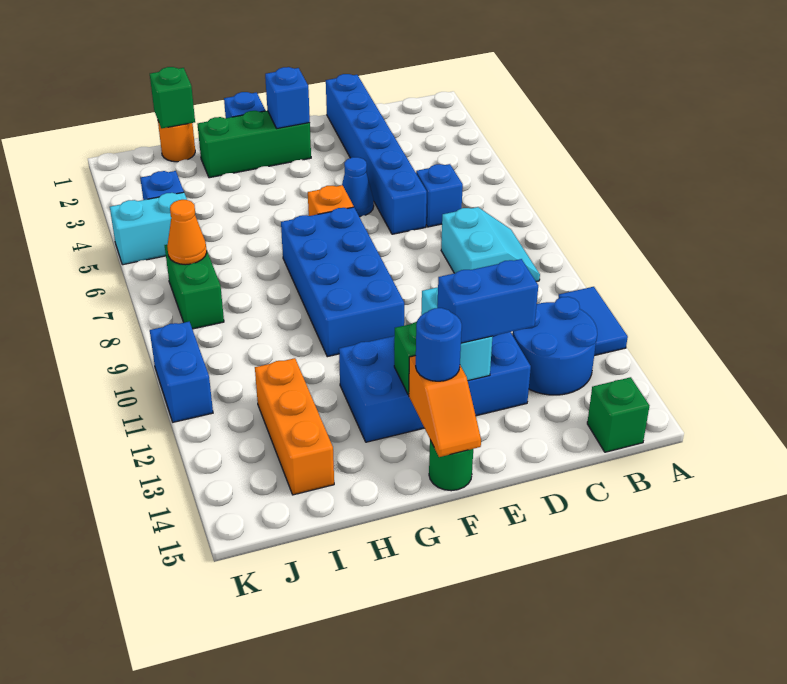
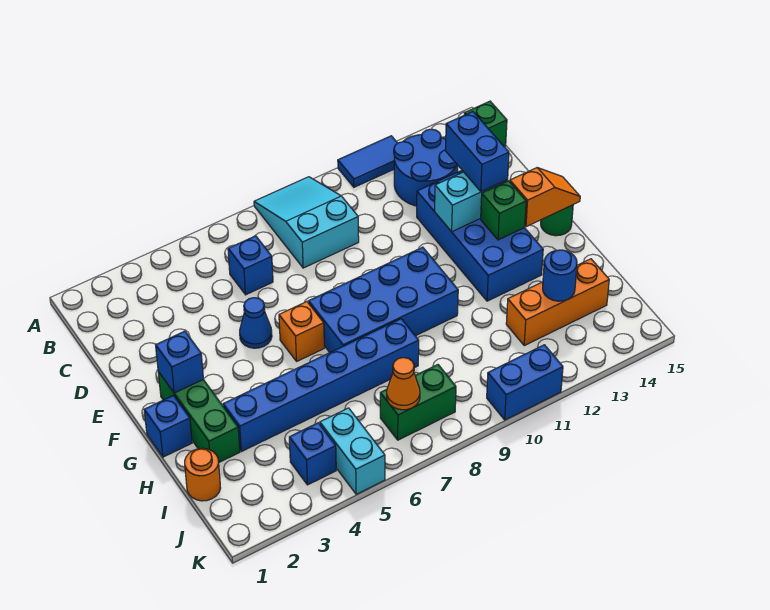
cyan 2x2 slope [441,207,540,282] -> cyan 2x3 slope [254,177,359,268]
blue 1x6 brick [326,74,427,234] -> blue 1x6 brick moved to [223,319,419,452]
blue 1x1 round brick [416,308,462,381] -> blue 1x1 round brick moved to [543,250,577,301]
green 1x1 brick [150,67,195,128] -> none

